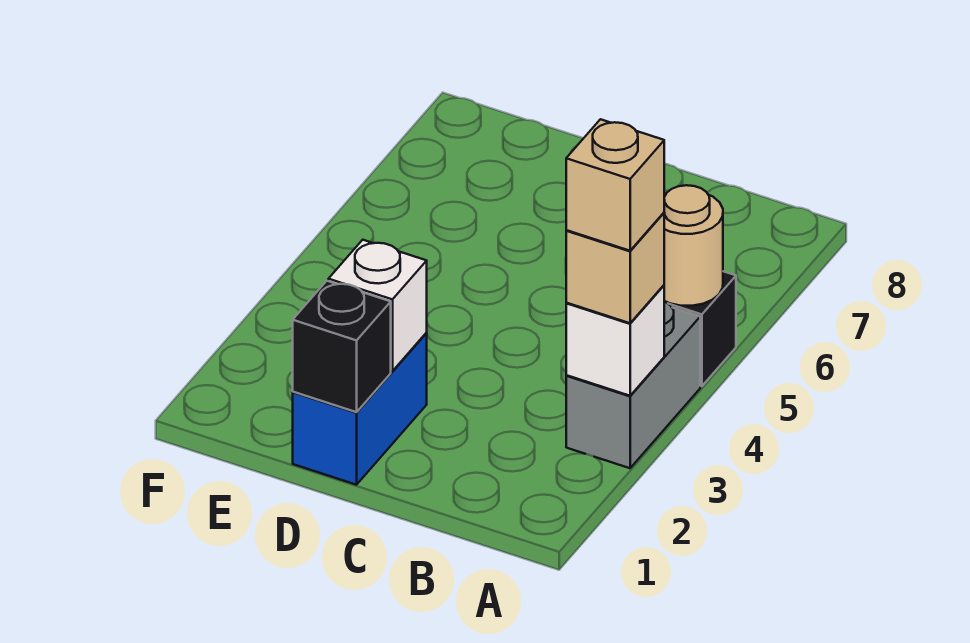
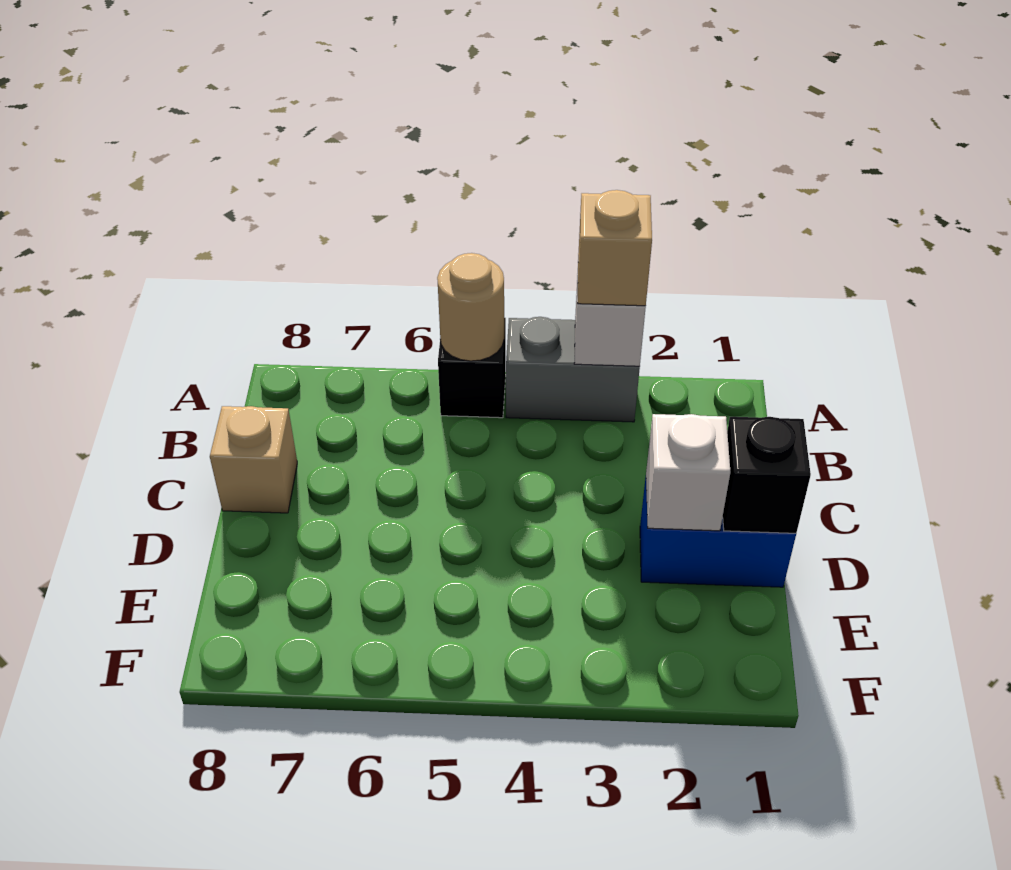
tan 1x1 brick [566,119,664,251] -> tan 1x1 brick moved to [210,406,297,513]

